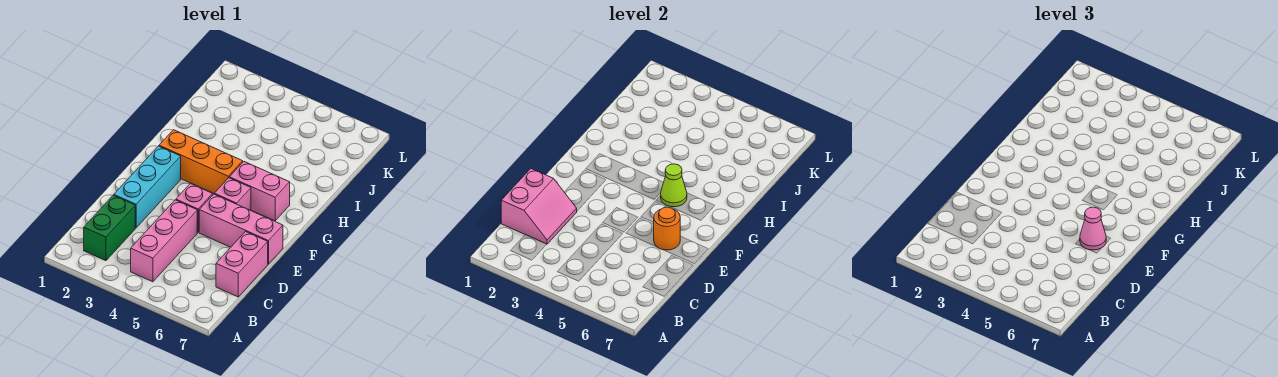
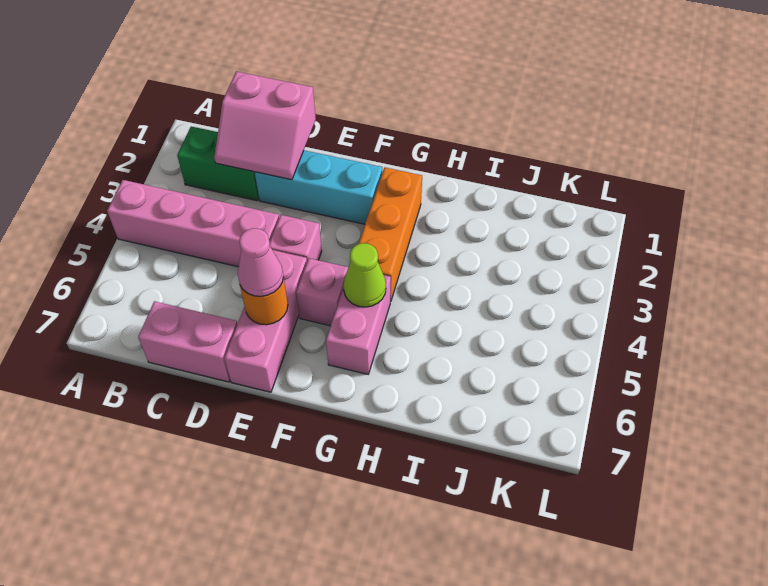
pink 1x3 brick [131,200,197,282] -> pink 1x4 brick [107,180,279,267]

